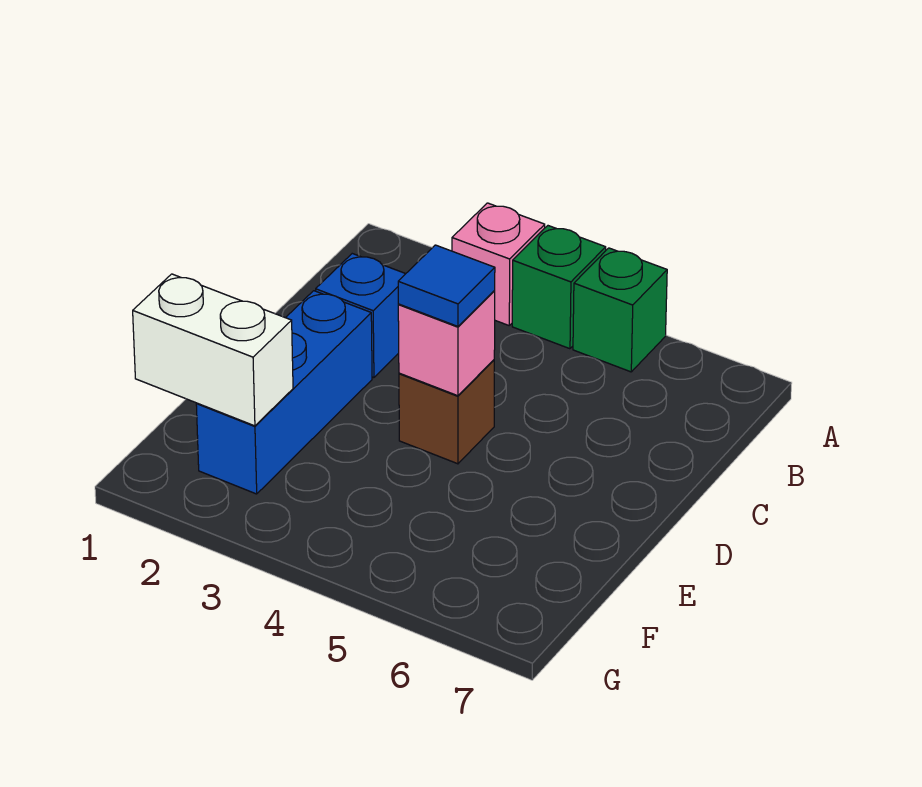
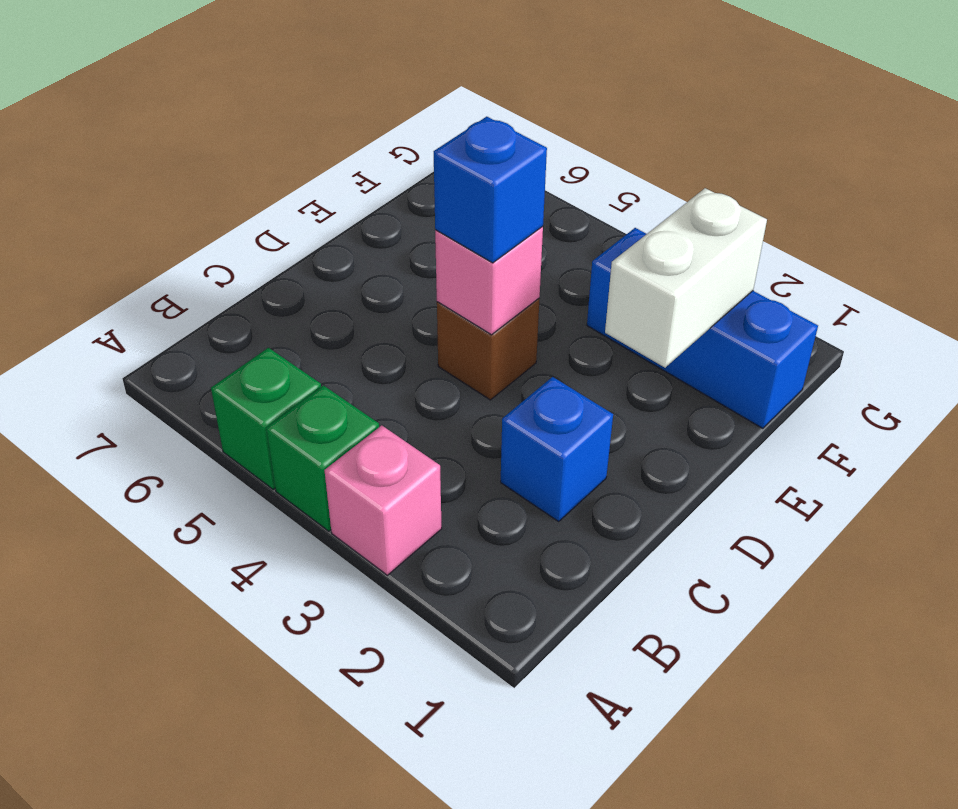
blue 1x3 brick [196,291,372,494] -> blue 1x3 brick turned to [587,228,818,428]
blue 1x1 tile [398,245,495,326] -> blue 1x1 brick [434,117,547,263]
white 1x2 brick [133,274,293,426] -> white 1x2 brick turned to [605,188,767,368]

